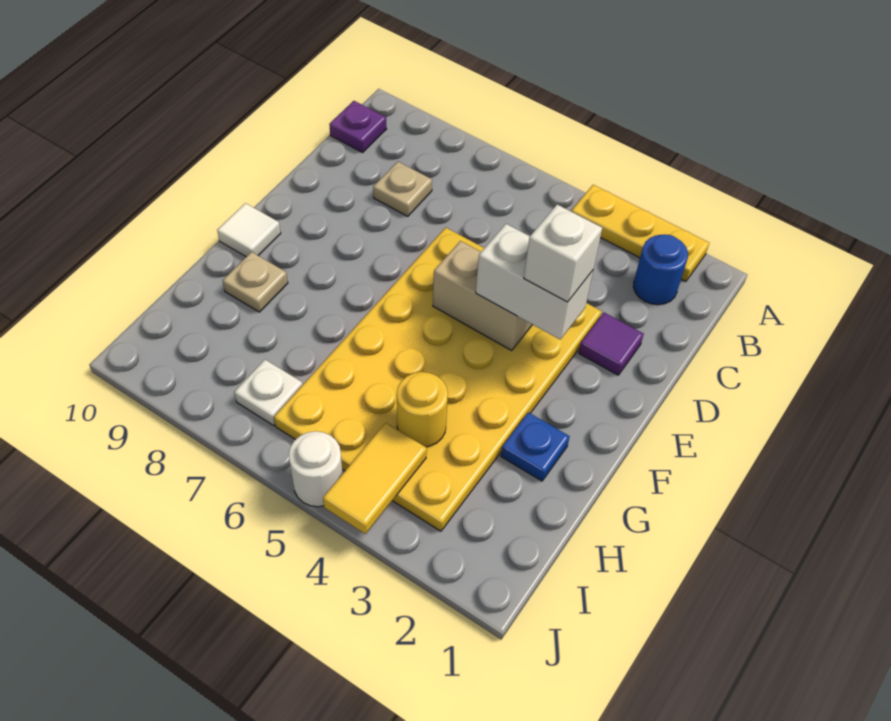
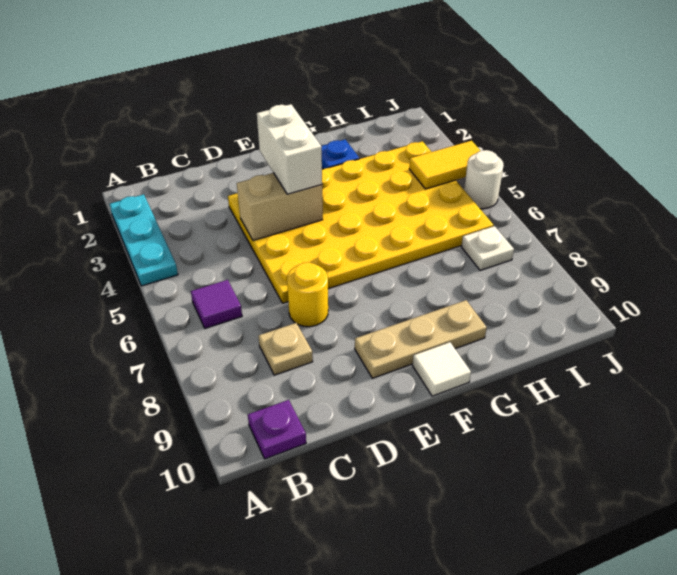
yellow 1x3 plate [571,185,709,281] -> cyan 1x3 plate [110,194,178,286]
blue 1x1 round brick [633,234,688,305] -> none
purple 1x1 tile [579,313,644,375] -> purple 1x1 tile moved to [191,280,242,328]
white 1x1 brick [524,205,602,302] -> none
tan 1x2 brick [433,241,532,350] -> tan 1x2 brick turned to [237,173,323,241]
tan 1x1 plate [223,252,288,312] -> tan 1x3 plate [355,300,487,378]
yellow 1x1 round brick [397,372,448,447] -> yellow 1x1 round brick moved to [287,262,328,327]

